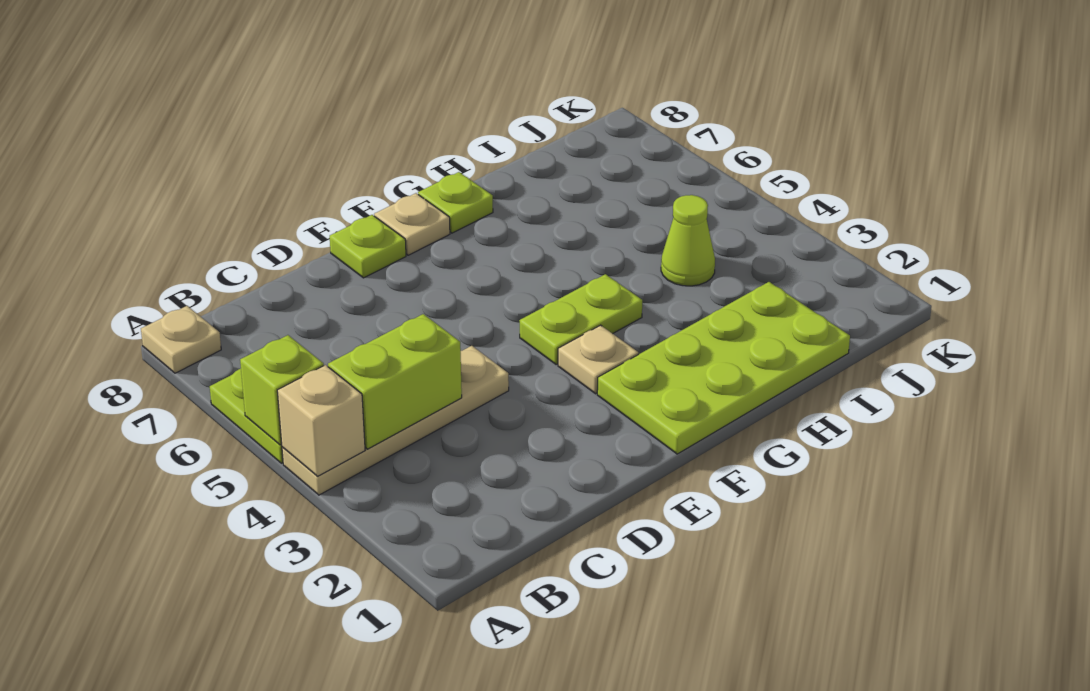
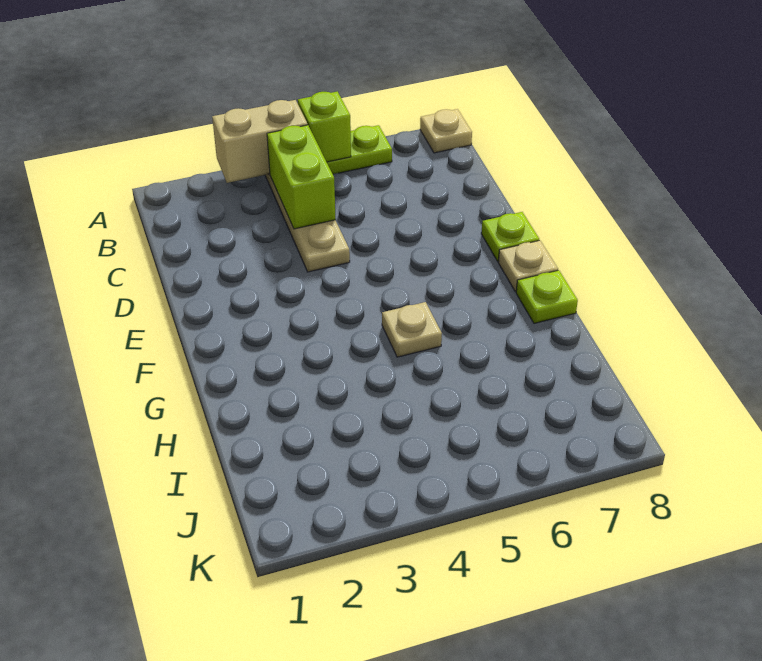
tan 1x1 brick [277,365,365,476] -> tan 1x2 brick [212,100,308,183]
lime 2x4 plate [597,282,850,454] -> none
tan 1x1 plate [558,325,638,394] -> tan 1x1 plate moved to [382,302,442,357]
lime 1x2 plate [519,274,642,364] -> none
lime 1x1 cone [661,195,715,286] -> none

